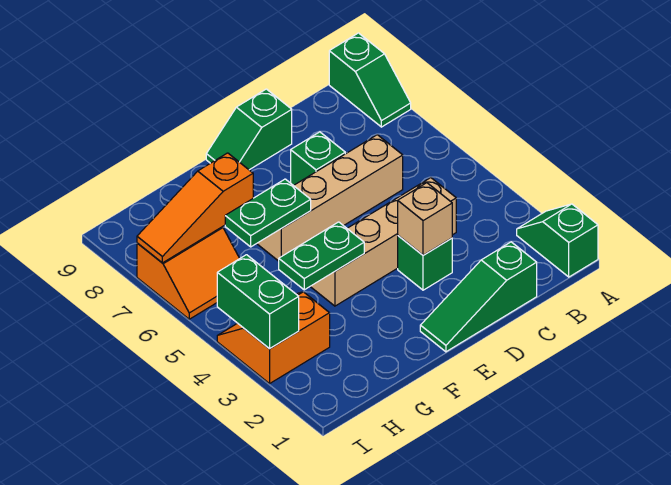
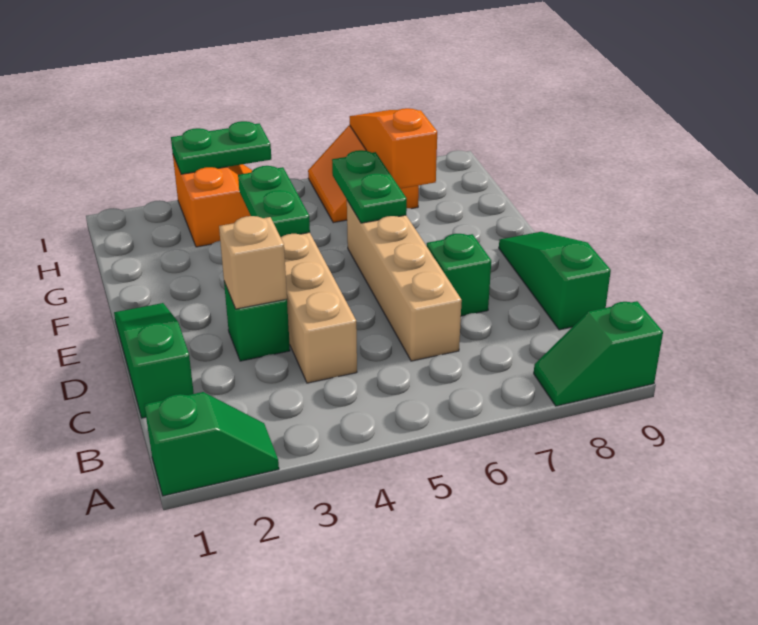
green 1x2 slope [206,89,292,170] -> green 1x3 slope [499,232,611,330]
green 1x2 brick [217,255,299,349] -> green 1x2 plate [171,121,271,174]

